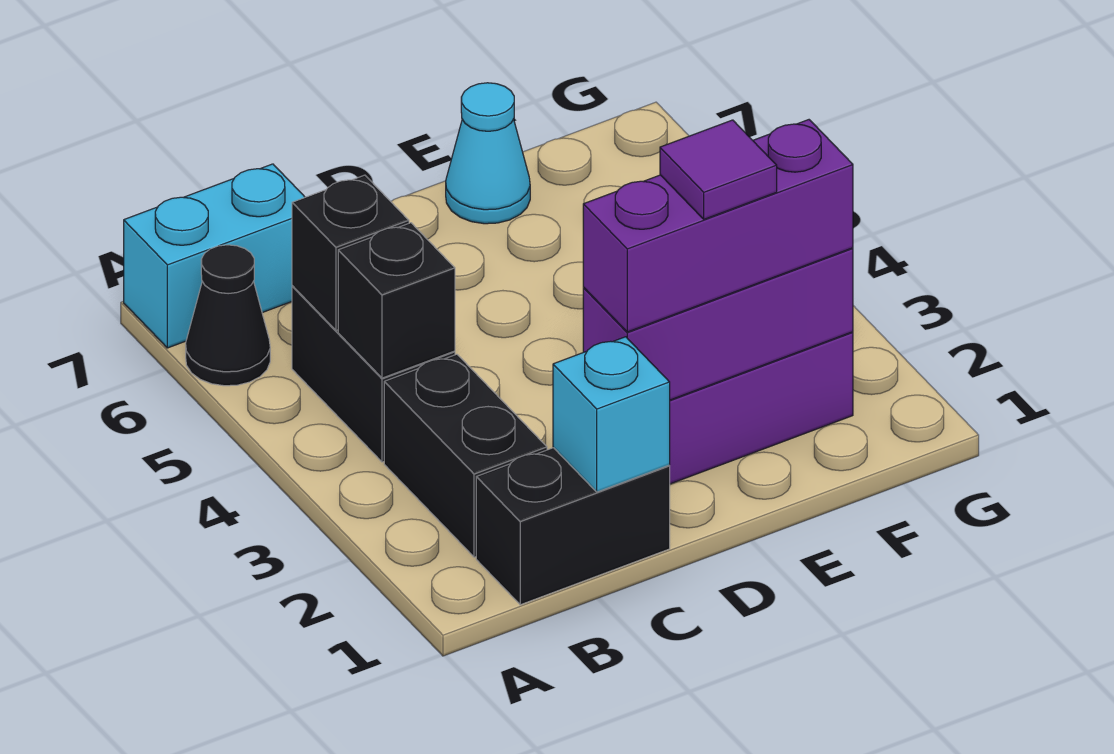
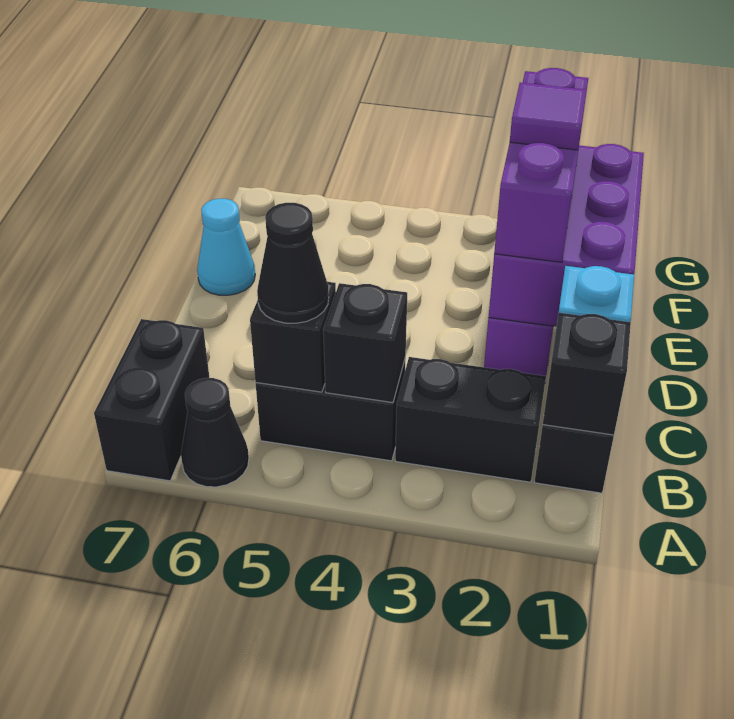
cyan 1x2 brick [124,164,305,348] -> black 1x2 brick [94,319,209,481]
none -> black 1x1 brick [543,313,631,435]
none -> black 1x1 cone [257,203,329,323]
purple 1x3 brick [583,248,853,400] -> purple 2x3 brick [489,144,644,327]

